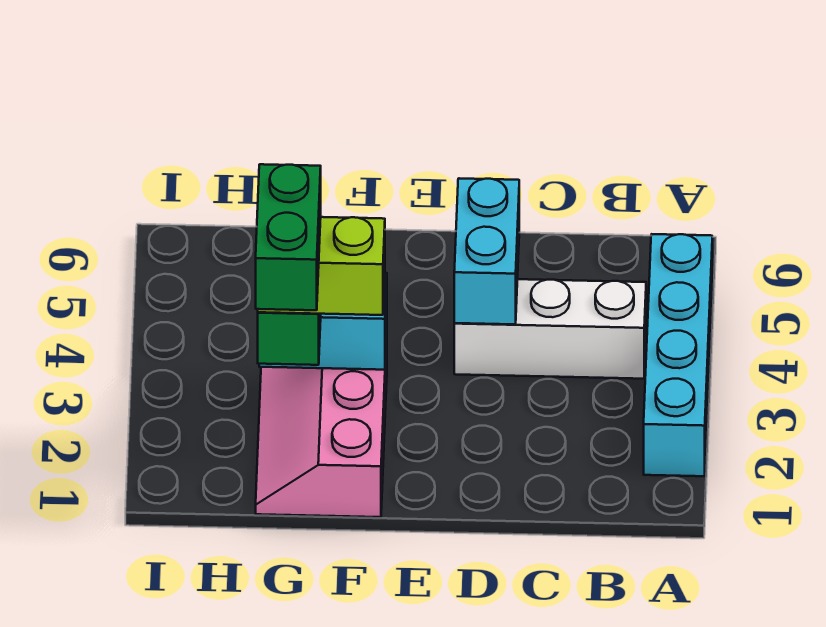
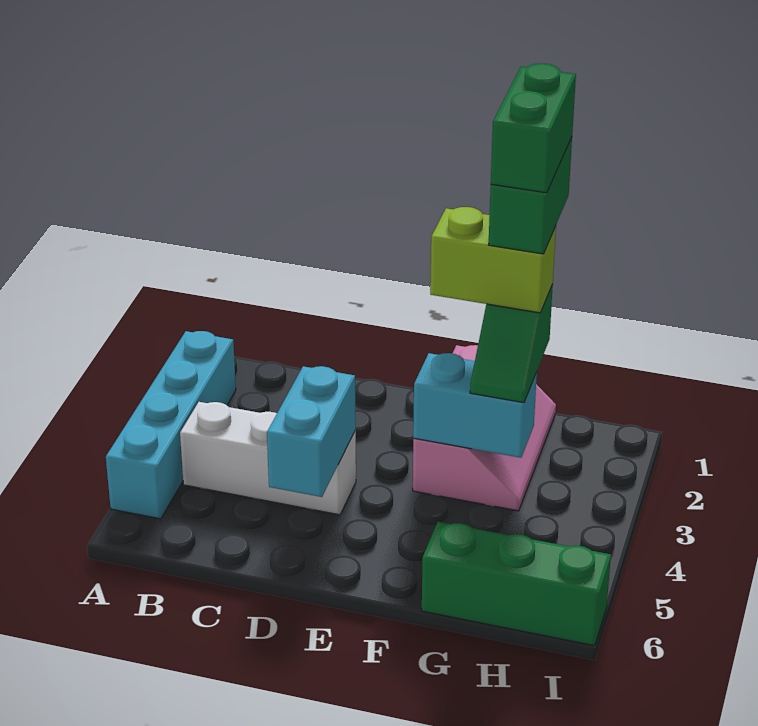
none -> green 1x2 brick [491,63,576,193]
none -> green 1x3 brick [422,522,611,646]

